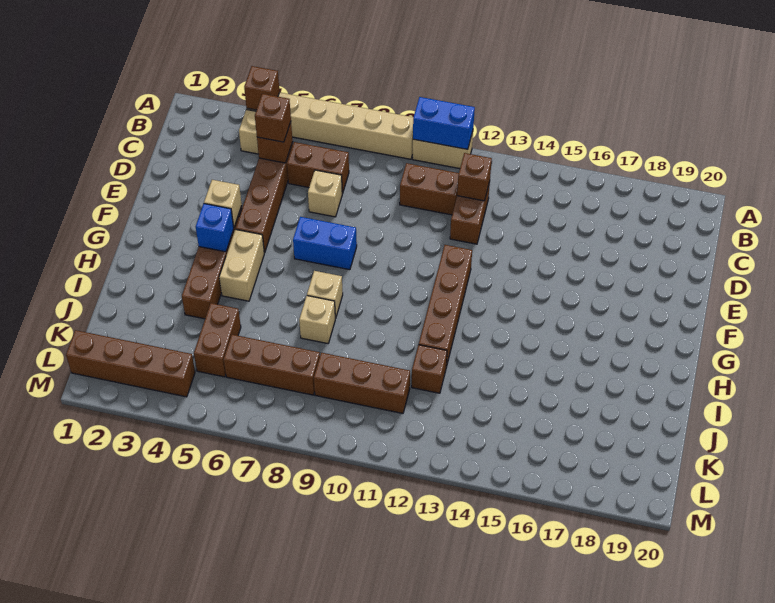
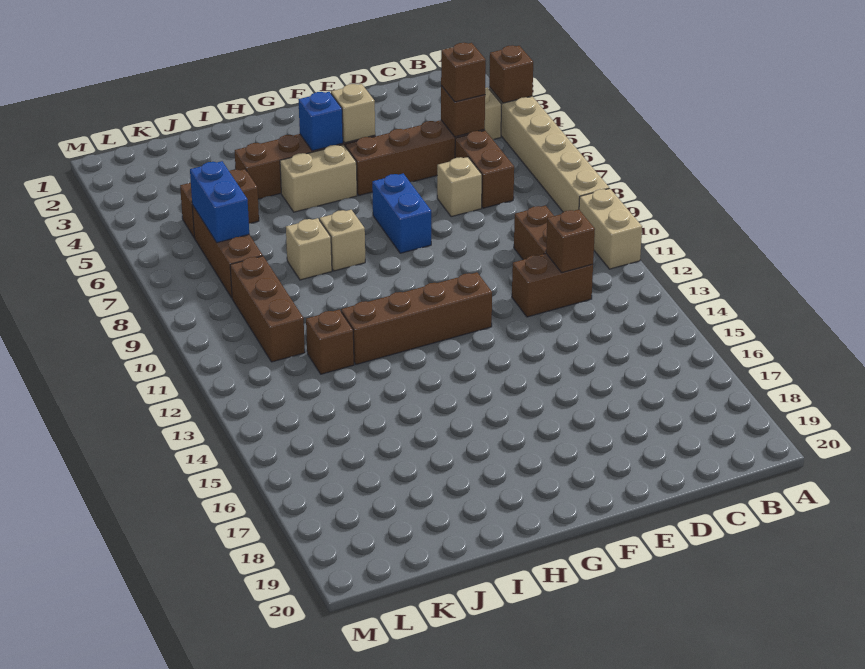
blue 1x2 brick [413,97,475,149] -> blue 1x2 brick moved to [190,161,249,243]
brown 1x4 brick [66,330,195,397] -> none

